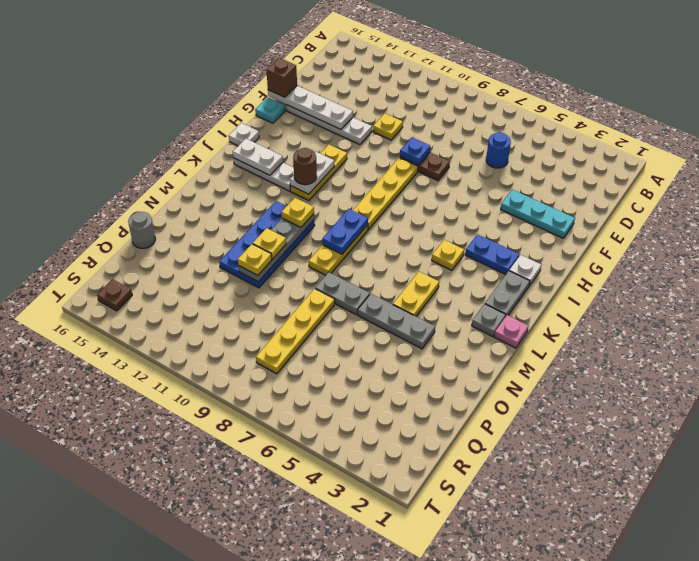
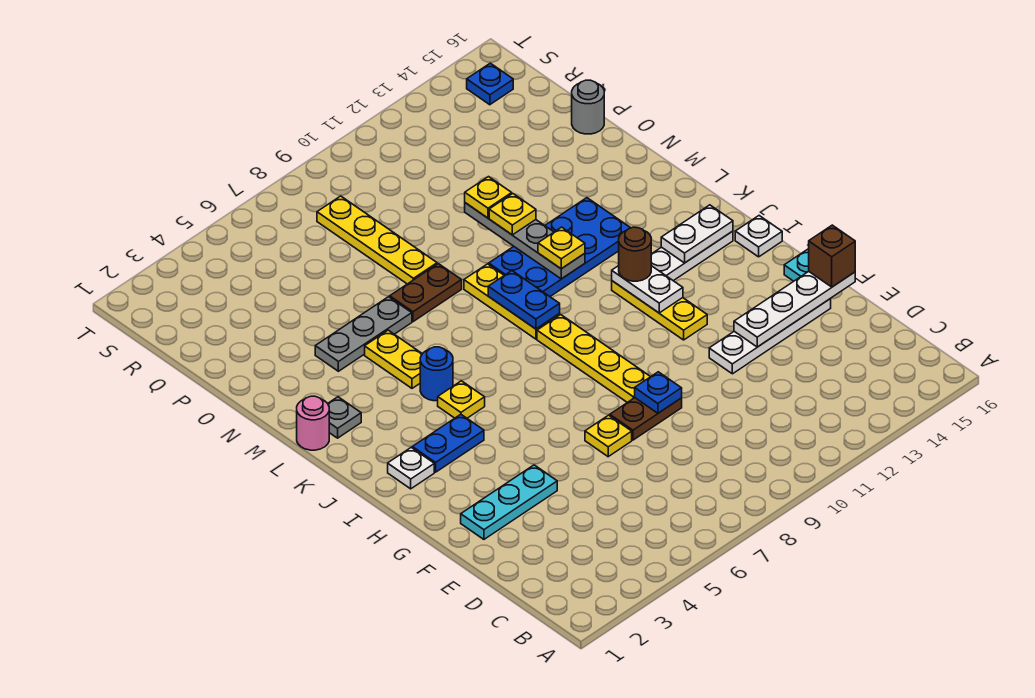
blue 1x1 round brick [486,132,511,168] -> blue 1x1 round brick moved to [420,347,453,401]
yellow 1x1 plate [373,113,403,140] -> yellow 1x1 plate moved to [585,415,632,457]
grey 1x2 plate [485,271,530,315] -> none
pink 1x1 plate [494,315,528,348] -> pink 1x1 round brick [297,396,329,450]
blue 2x4 plate [219,201,315,288] -> blue 2x4 plate turned to [489,198,630,296]
grey 1x2 plate [315,272,370,315] -> brown 1x2 plate [390,264,462,322]
brown 1x1 plate [97,279,132,311] -> blue 1x1 plate [467,63,513,105]

